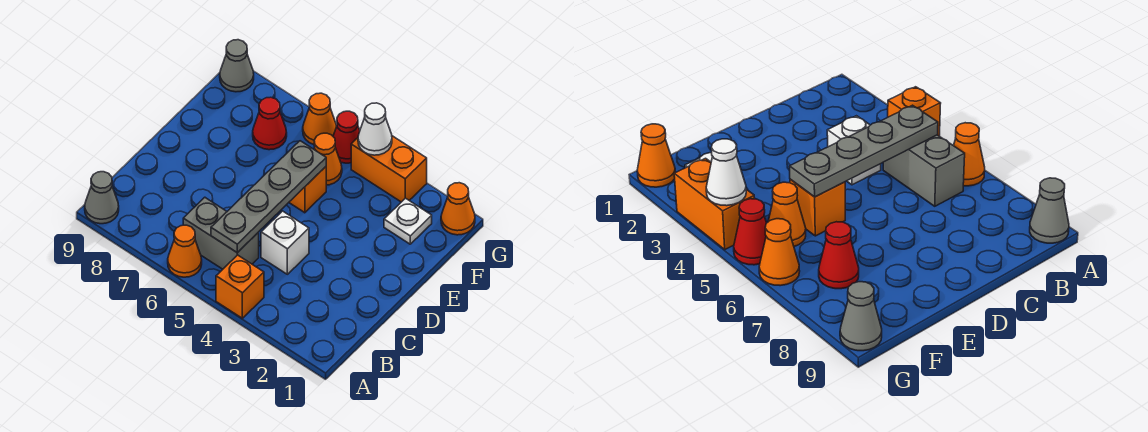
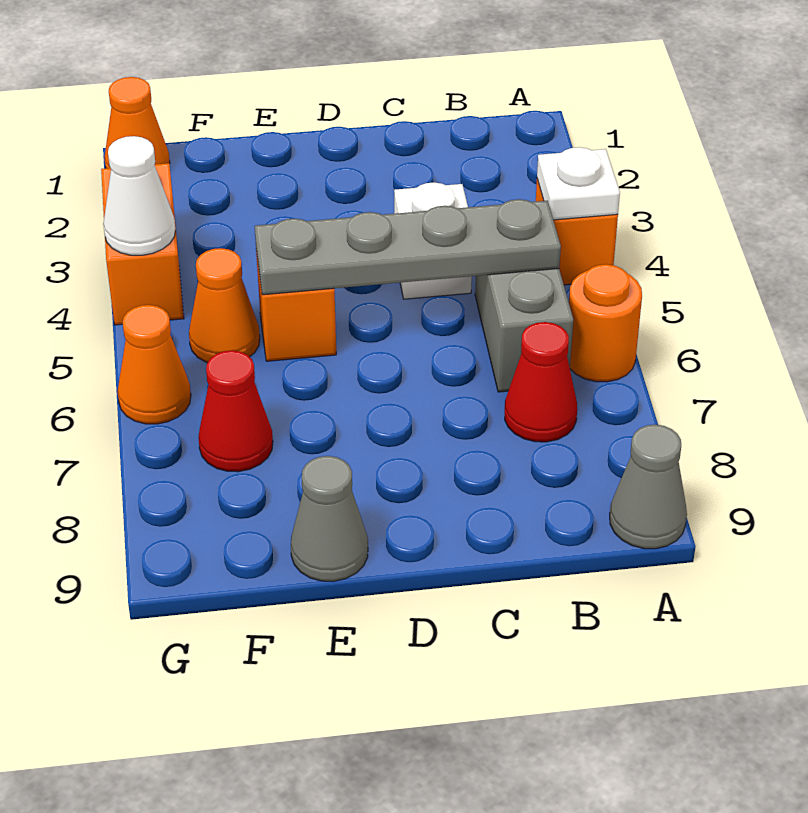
orange 1x1 cone [168,225,202,277] -> orange 1x1 round brick [569,264,642,382]
white 1x1 plate [384,198,432,244] -> white 1x1 plate moved to [537,147,620,220]
red 1x1 cone [333,111,360,163] -> red 1x1 cone moved to [505,322,577,442]
grey 1x1 cone [220,40,254,92] -> grey 1x1 cone moved to [291,456,368,581]

